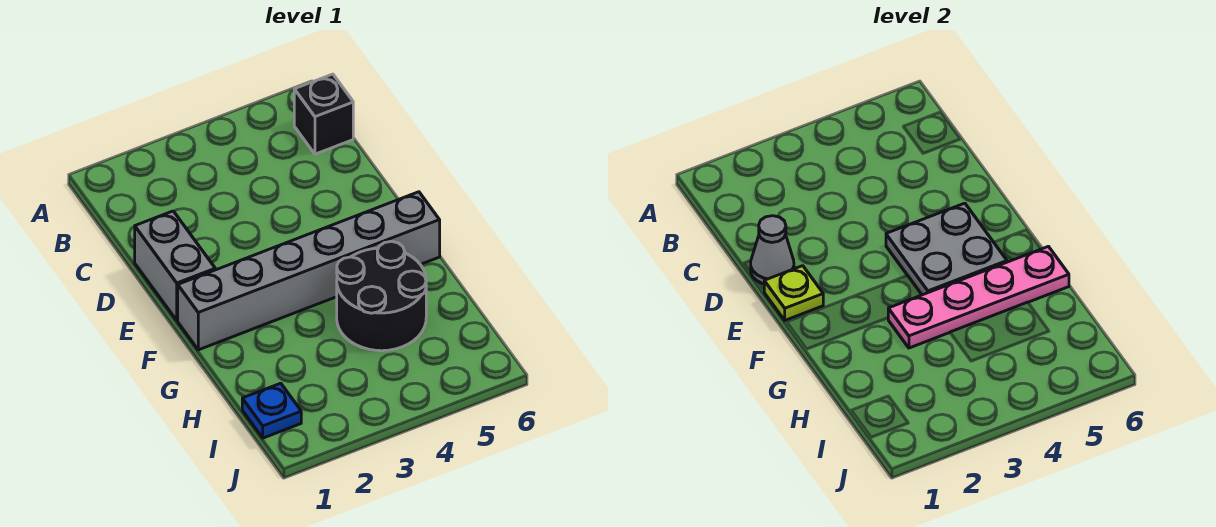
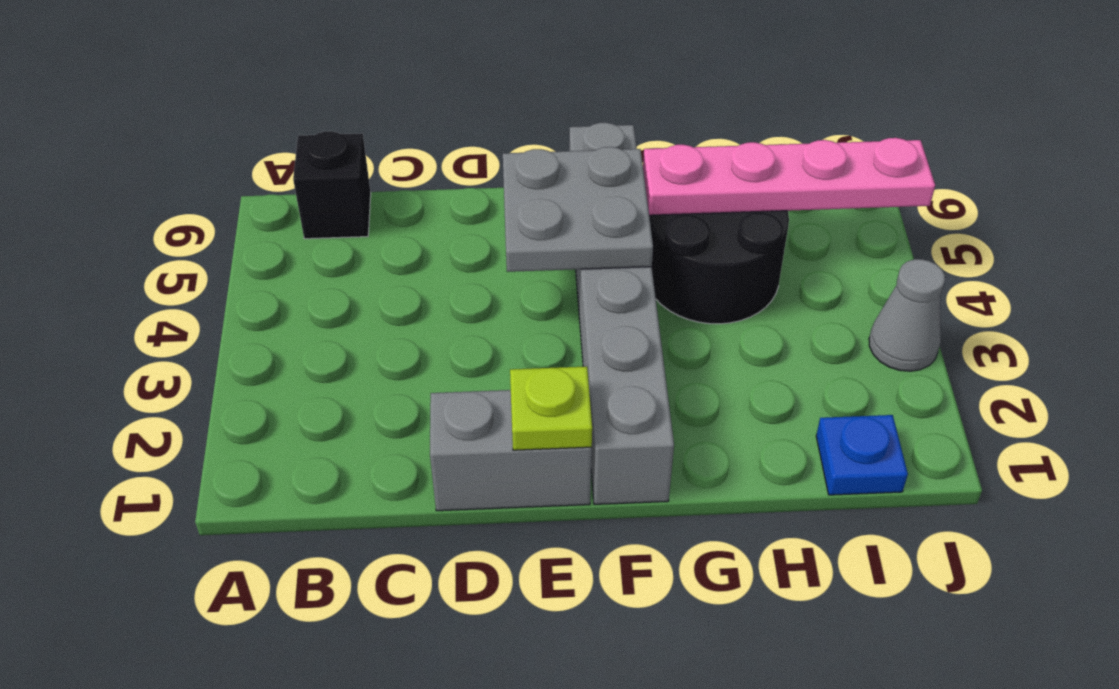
grey 1x1 cone [751,216,794,284] -> grey 1x1 cone moved to [869,259,945,371]
pink 1x4 plate [888,246,1069,348] -> pink 1x4 plate turned to [643,138,935,215]

